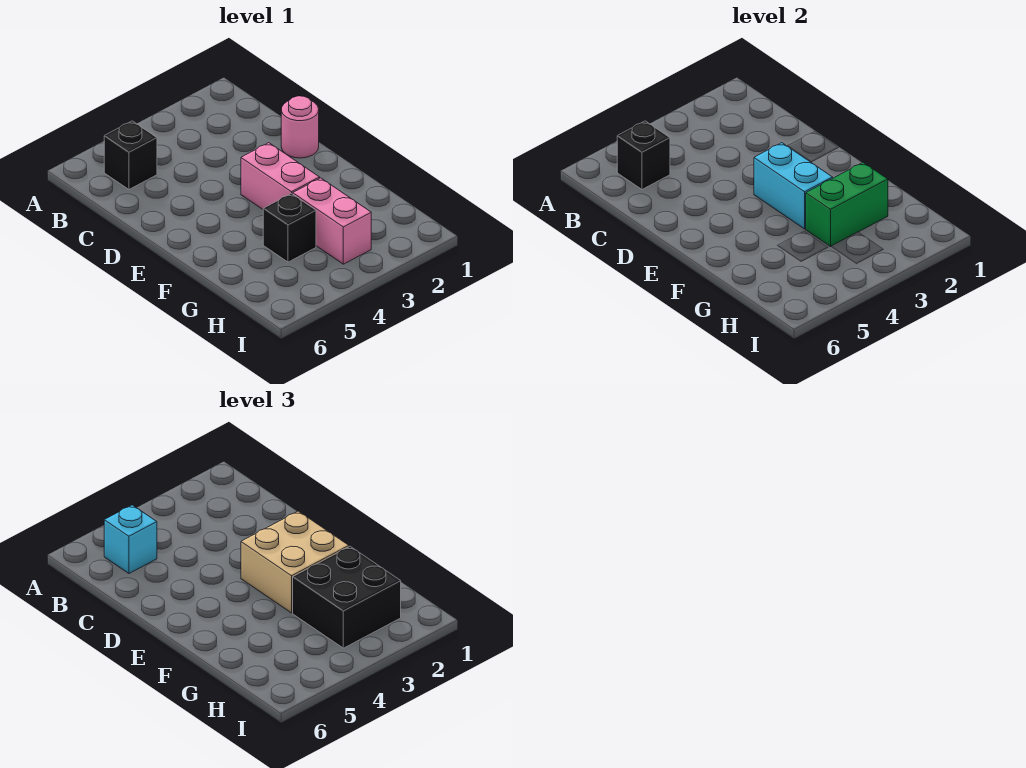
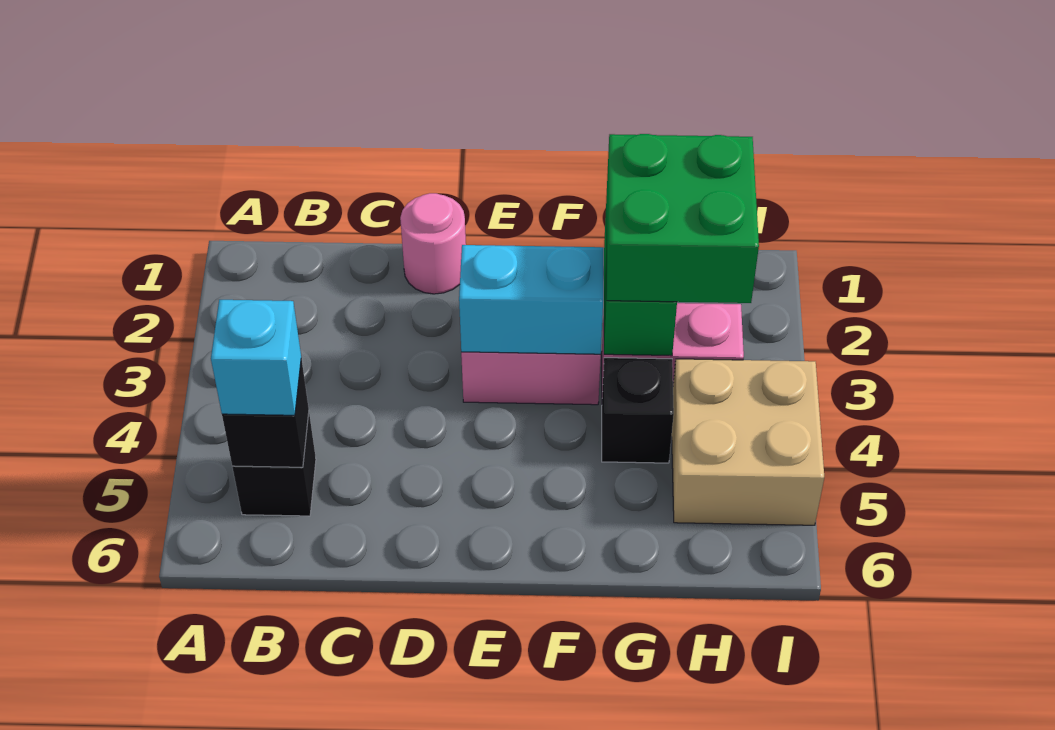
tan 2x2 brick [241,511,349,613] -> tan 2x2 brick moved to [672,359,824,525]
black 2x2 brick [293,547,401,648] -> green 2x2 brick [607,134,759,303]

